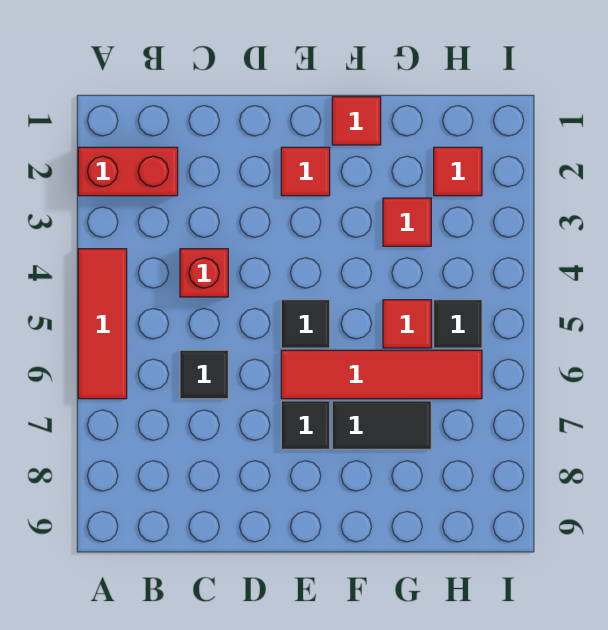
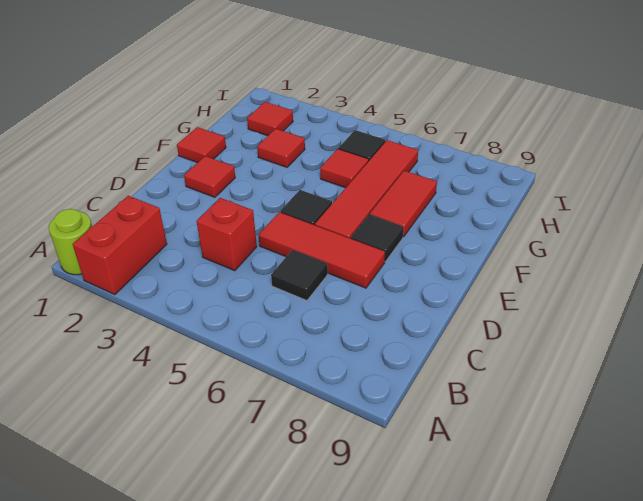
none -> lime 1x1 round brick [49,209,92,275]
red 1x3 tile [78,249,127,399] -> red 1x3 tile moved to [258,212,385,288]
black 1x2 tile [332,401,431,449] -> red 1x2 tile [370,171,437,237]

